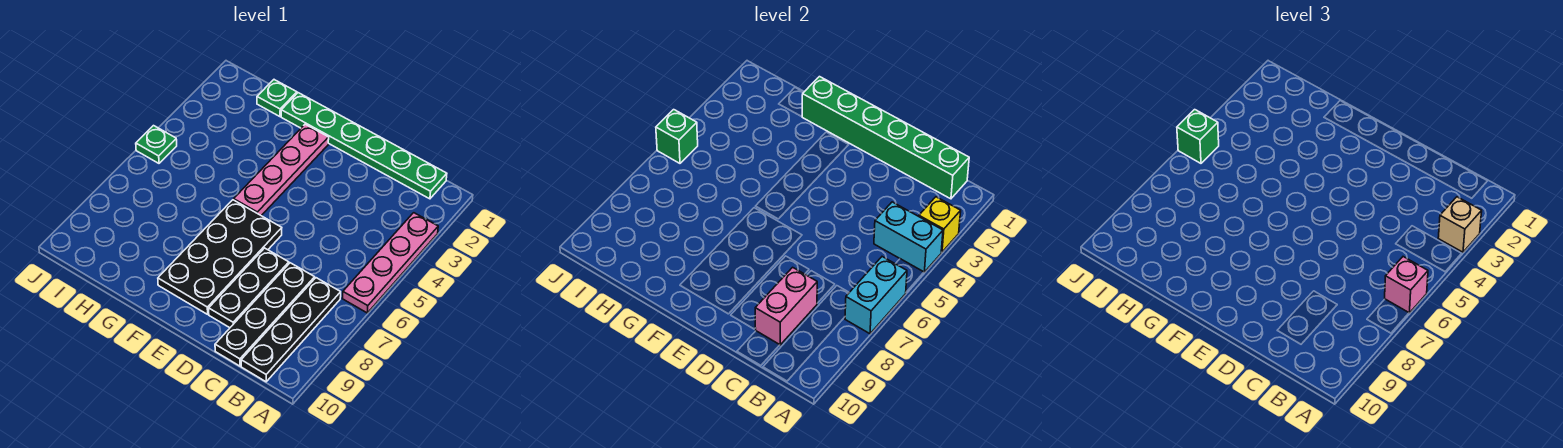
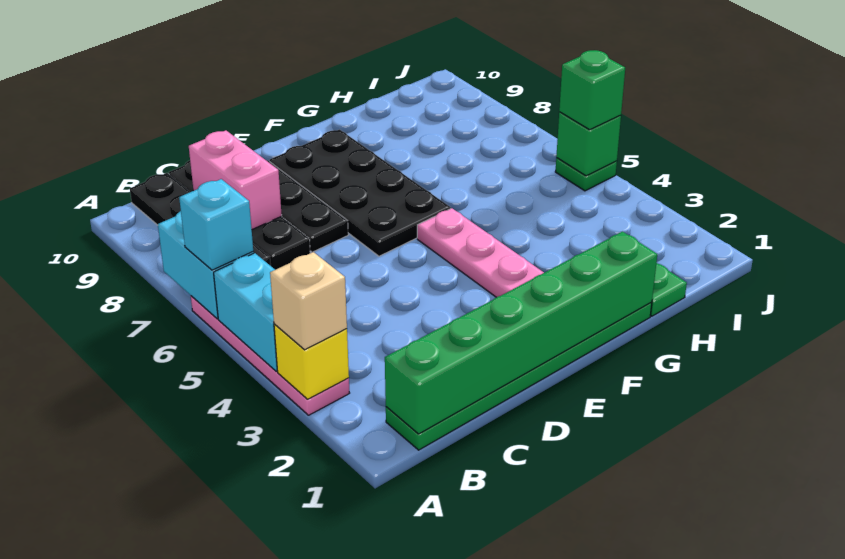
cyan 1x2 brick [874,202,943,272] -> cyan 1x2 brick turned to [214,253,277,371]
pink 1x1 brick [1385,257,1428,313] -> cyan 1x1 brick [179,179,253,270]

